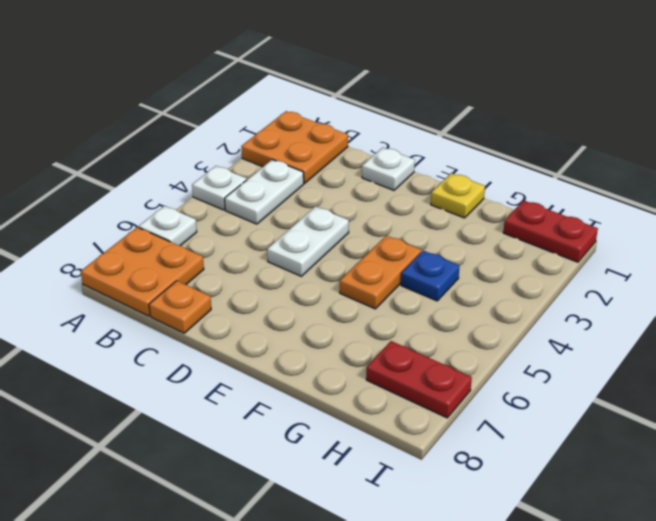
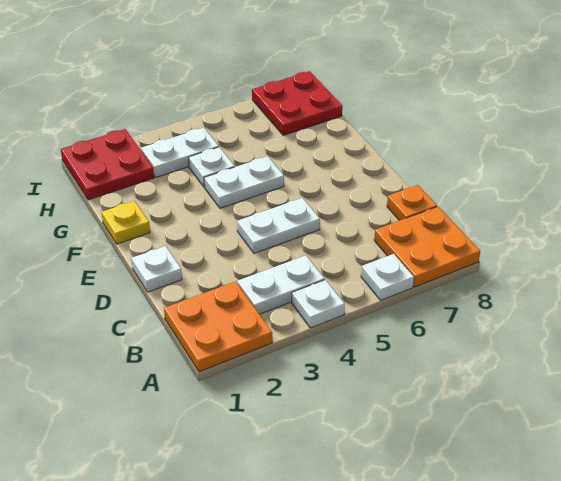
orange 1x2 plate [340,235,422,309] -> white 1x2 plate [204,156,284,208]
blue 1x1 plate [401,251,460,301] -> white 1x1 plate [189,147,235,187]
red 1x2 plate [503,200,598,262] -> red 2x2 plate [61,129,154,200]
none -> white 1x2 plate [141,128,219,177]
red 1x2 plate [366,341,472,418] -> red 2x2 plate [252,71,342,135]

